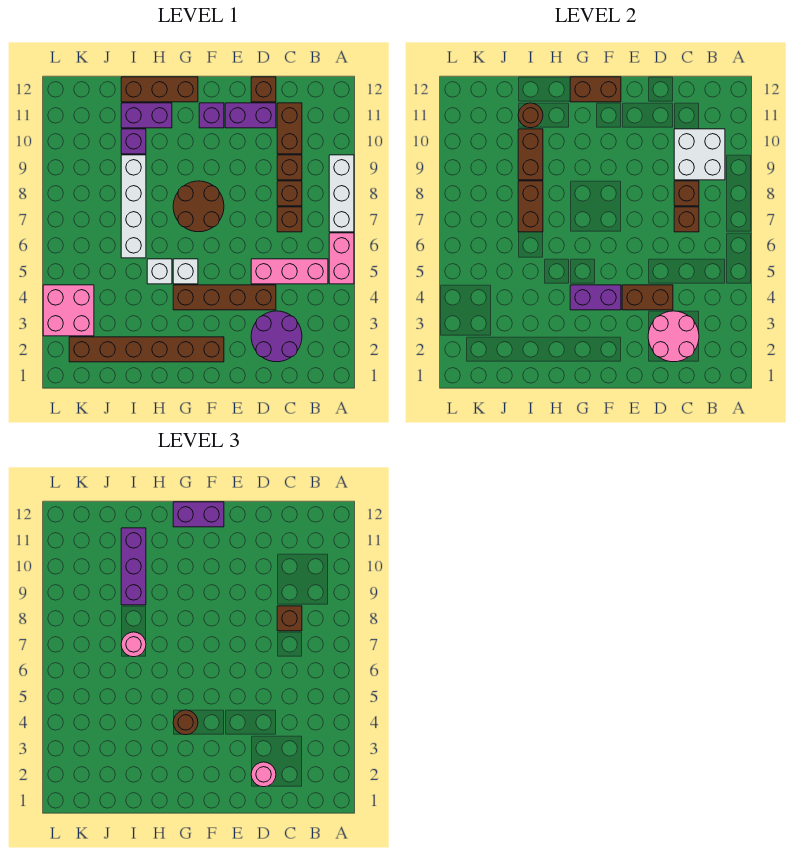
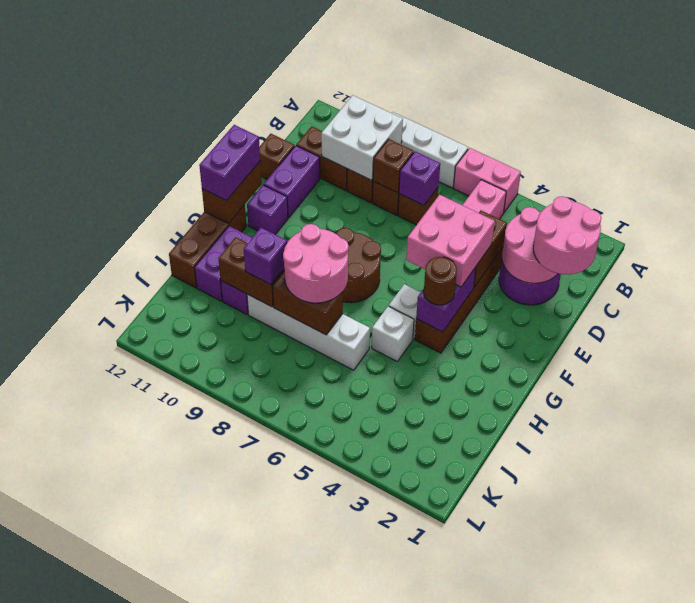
brown 1x1 brick [674,207,699,232] -> purple 1x1 brick [399,151,440,205]
brown 1x1 brick [277,606,302,631] -> none
pink 1x1 round brick [251,762,276,787] -> pink 2x2 round brick [533,196,601,274]
brown 1x6 brick [69,337,224,362] -> none
pink 1x1 round brick [121,632,146,657] -> pink 2x2 round brick [283,224,349,303]
purple 1x3 brick [121,528,146,605] -> purple 1x1 brick [244,228,287,285]
brown 1x1 round brick [518,103,543,128] -> none
pink 2x2 brick [43,285,94,336] -> pink 2x2 brick moved to [406,195,495,287]

